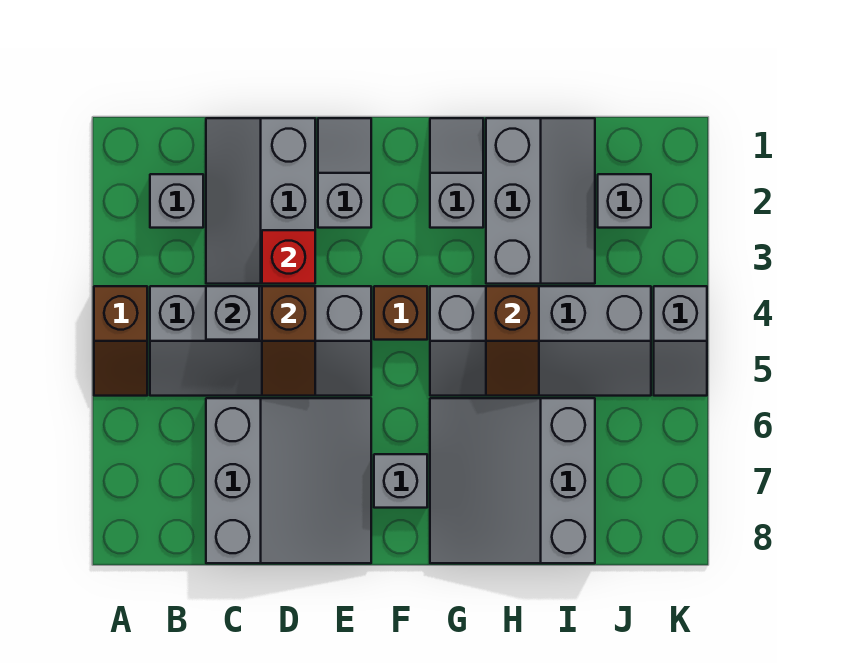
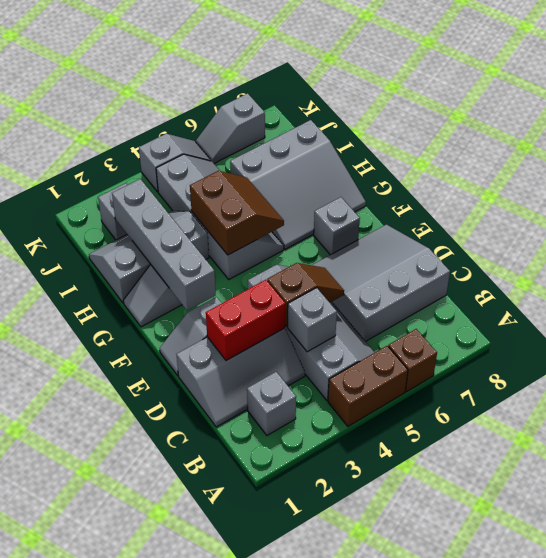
brown 1x2 slope [94,286,147,396] -> brown 1x2 brick [328,346,408,426]
red 1x1 brick [262,230,315,284] -> red 1x2 brick [206,280,285,360]
none -> grey 1x4 brick [112,179,216,311]
brown 1x1 brick [374,286,427,340] -> brown 1x1 brick moved to [388,329,437,392]
brown 1x2 slope [486,286,539,396] -> brown 2x2 slope [190,171,284,255]
none -> grey 1x2 slope [196,93,265,163]

